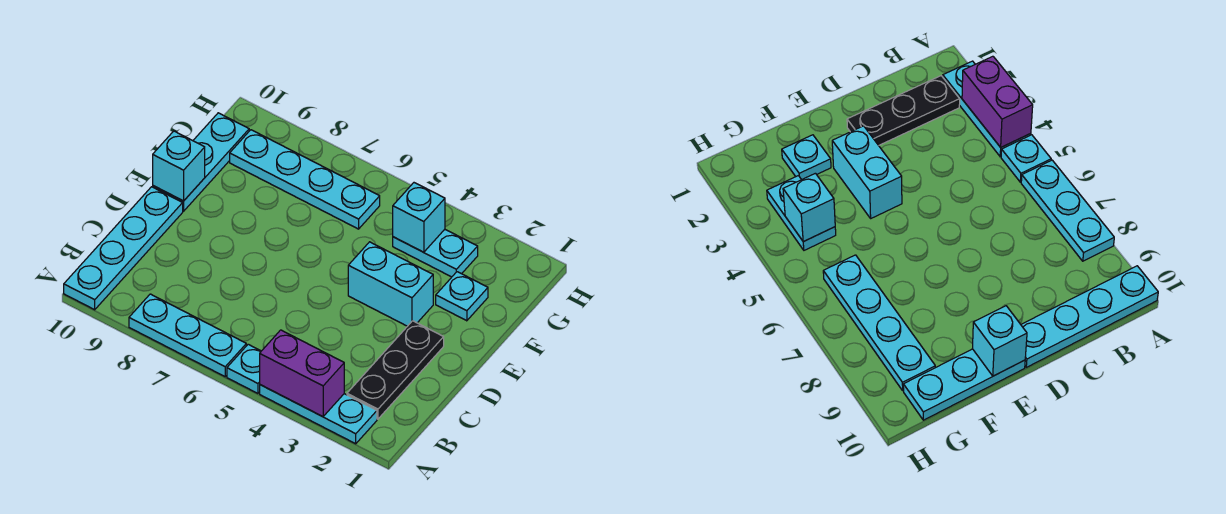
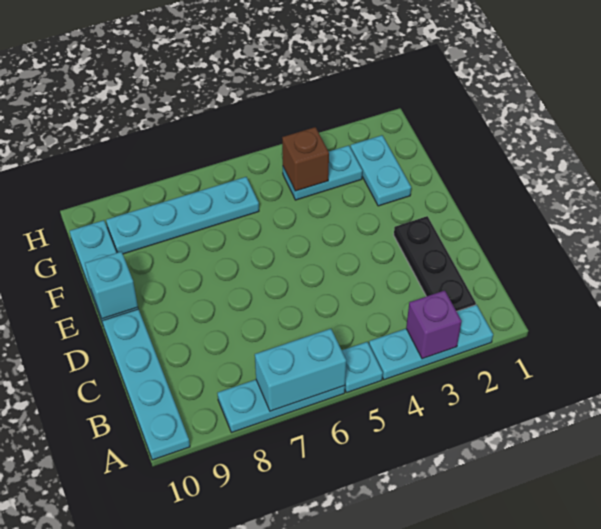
purple 1x2 brick [260,330,344,417] -> purple 1x1 brick [406,290,462,359]
cyan 1x2 brick [348,242,433,326] -> cyan 1x2 brick moved to [255,329,346,411]
cyan 1x1 plate [436,272,488,321] -> cyan 1x2 plate [350,135,411,206]
cyan 1x1 brick [393,183,445,252] -> brown 1x1 brick [282,127,329,191]

